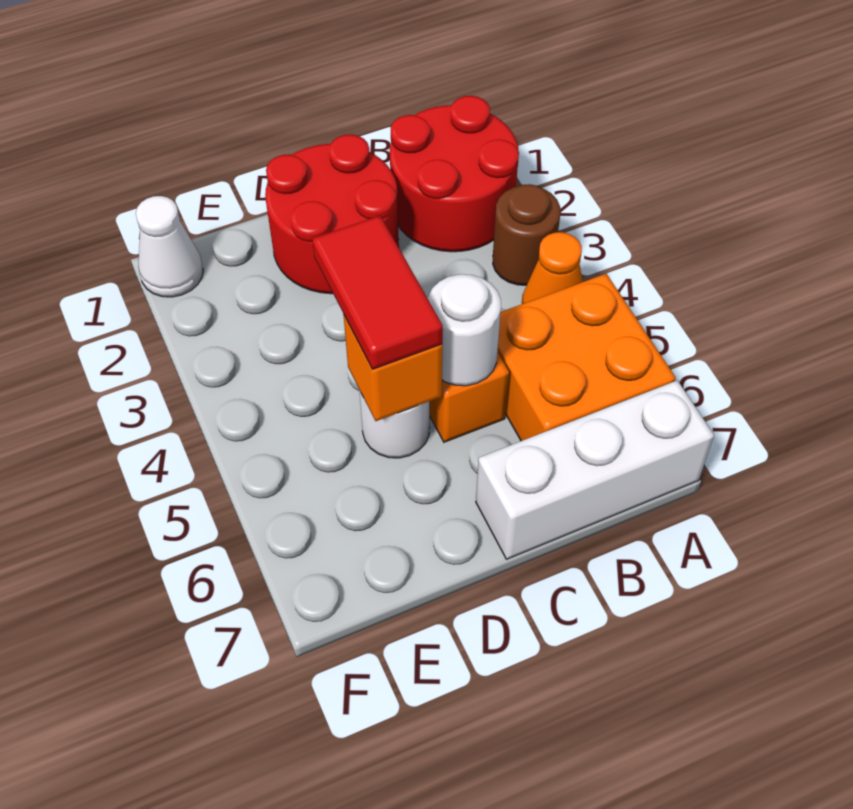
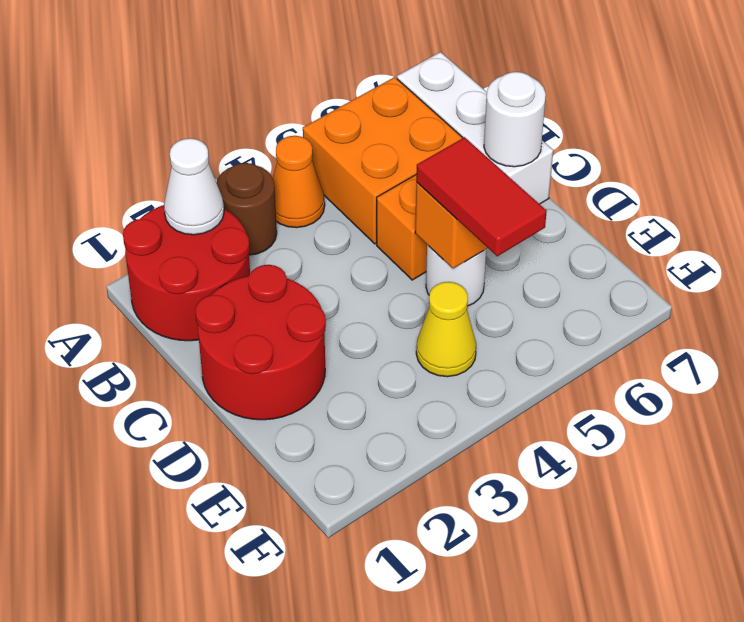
white 1x1 round brick [428,274,501,386] -> white 1x1 round brick moved to [484,72,546,167]
red 1x2 tile [312,216,443,369] -> red 1x2 tile turned to [416,137,547,256]
none -> yellow 1x1 cone [416,282,476,377]
white 1x1 cone [136,196,203,297] -> white 1x1 cone moved to [164,138,224,235]

